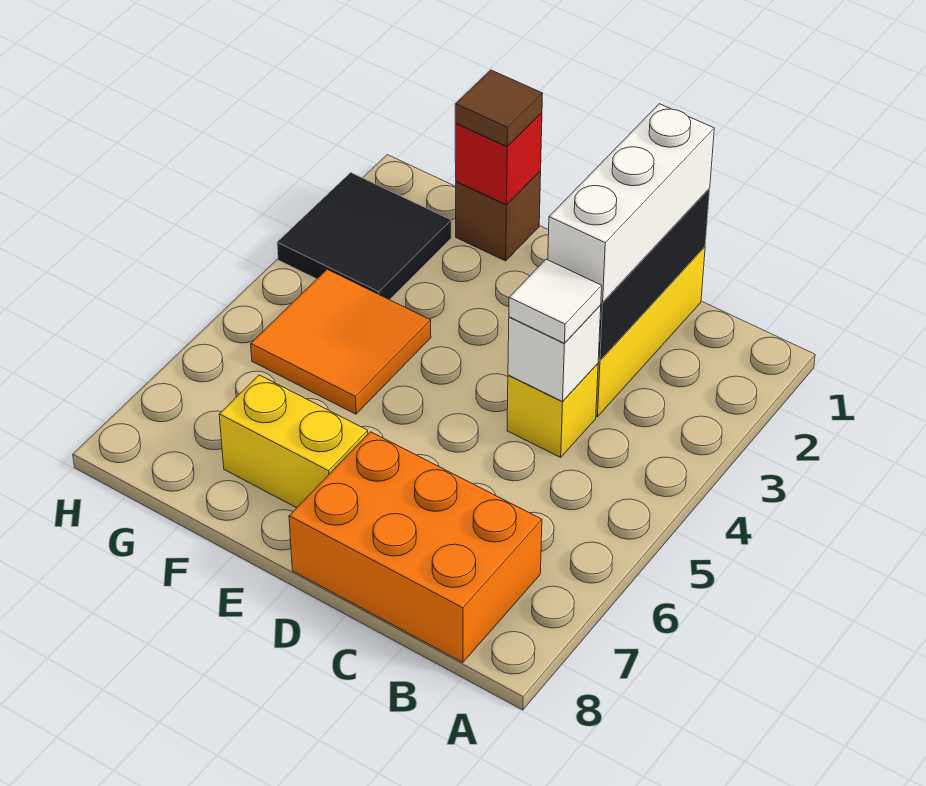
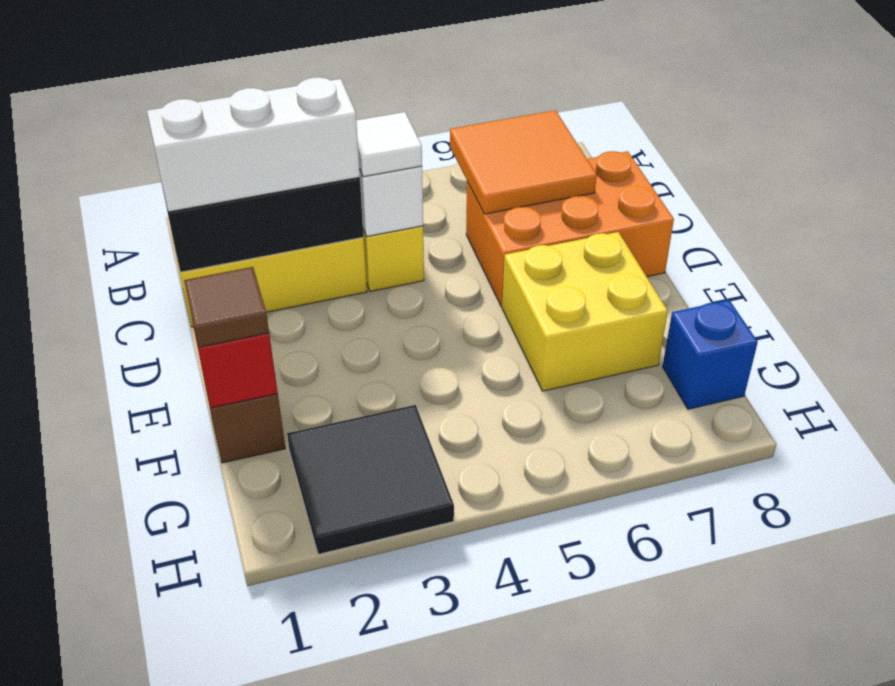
orange 2x3 brick [289,432,542,662] -> orange 2x3 brick turned to [466,151,674,307]
yellow 1x2 brick [219,375,368,508] -> yellow 2x2 brick [502,232,668,391]
orange 2x2 tile [251,269,431,414] -> orange 2x2 tile moved to [450,110,597,214]
none -> blue 1x1 brick [663,300,758,409]

